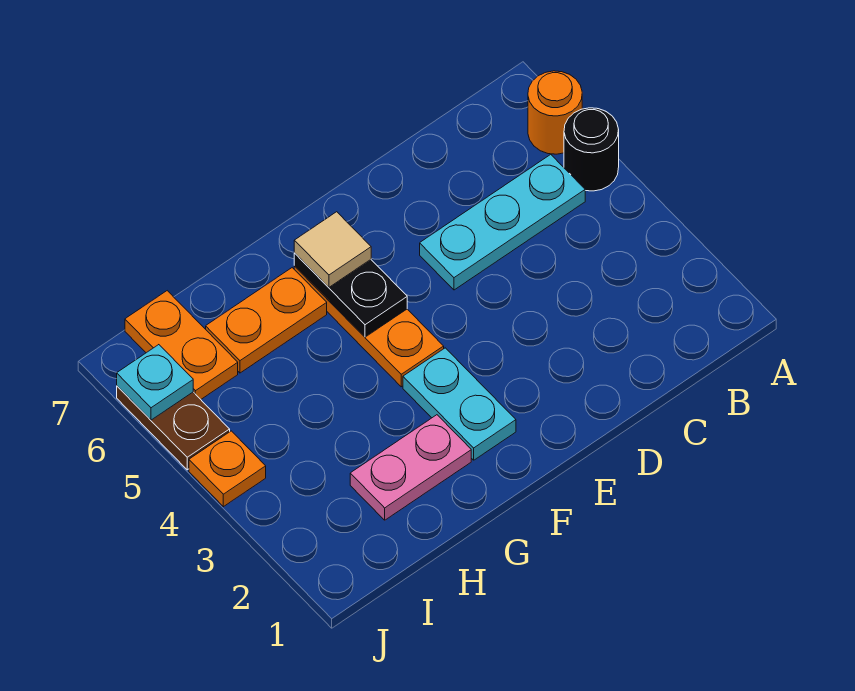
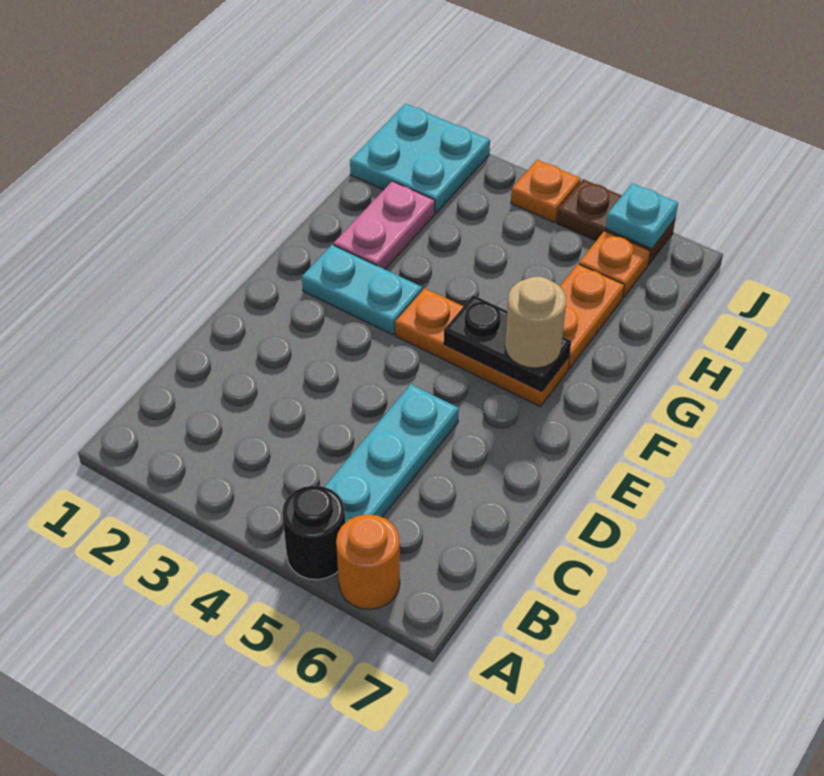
tan 1x1 tile [294,212,371,287] -> tan 1x1 round brick [505,277,566,368]
none -> cyan 2x2 plate [350,104,490,213]
orange 1x2 plate [125,291,238,399] -> orange 1x1 plate [579,231,650,298]

